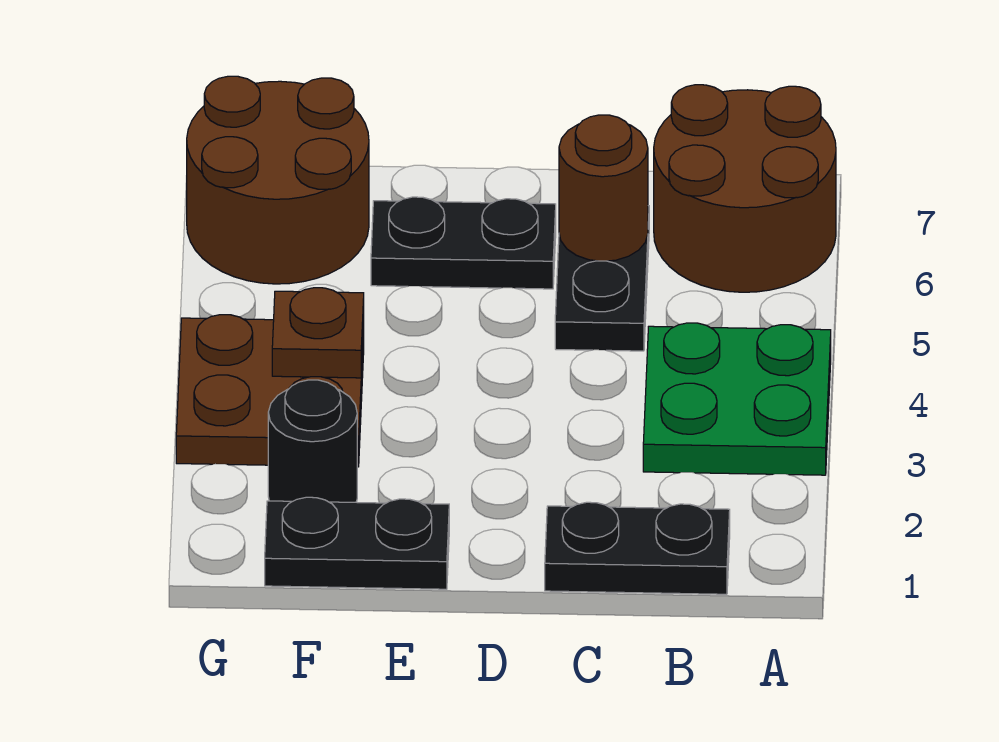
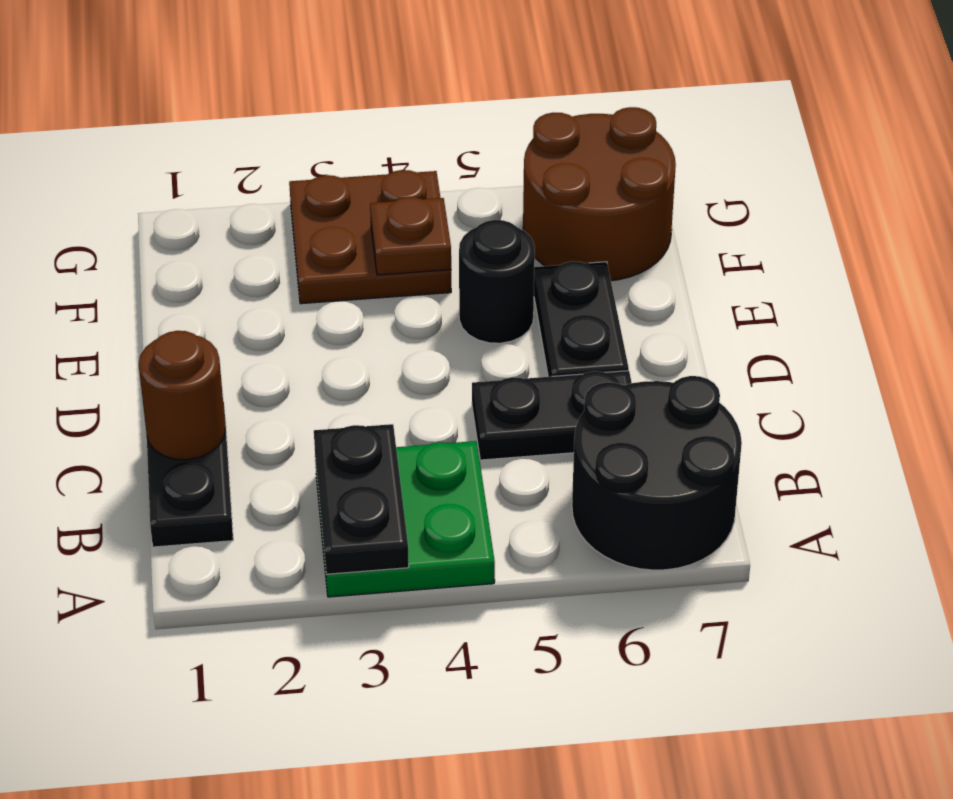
brown 2x2 round brick [654,85,836,292] -> black 2x2 round brick [572,376,742,570]
brown 1x1 round brick [559,115,648,261] -> brown 1x1 round brick moved to [139,331,225,460]
black 1x2 plate [265,497,449,589] -> black 1x2 plate moved to [314,424,409,574]
black 1x1 round brick [268,380,357,502] -> black 1x1 round brick moved to [459,220,535,343]

